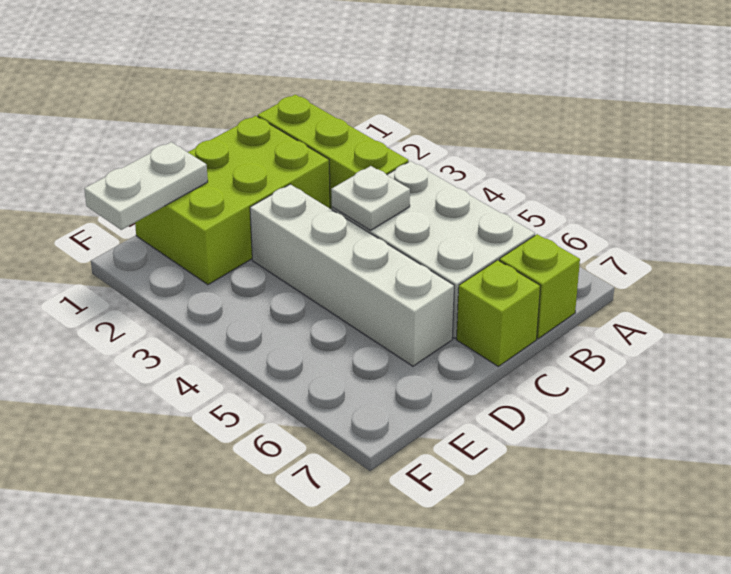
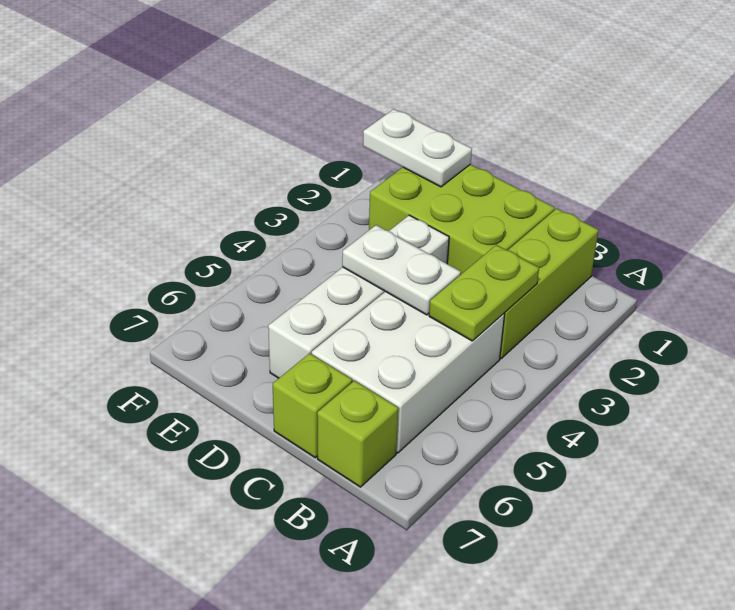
none -> lime 1x2 plate [429,245,539,341]
white 1x1 plate [331,166,410,230] -> white 1x2 plate [342,225,461,315]

